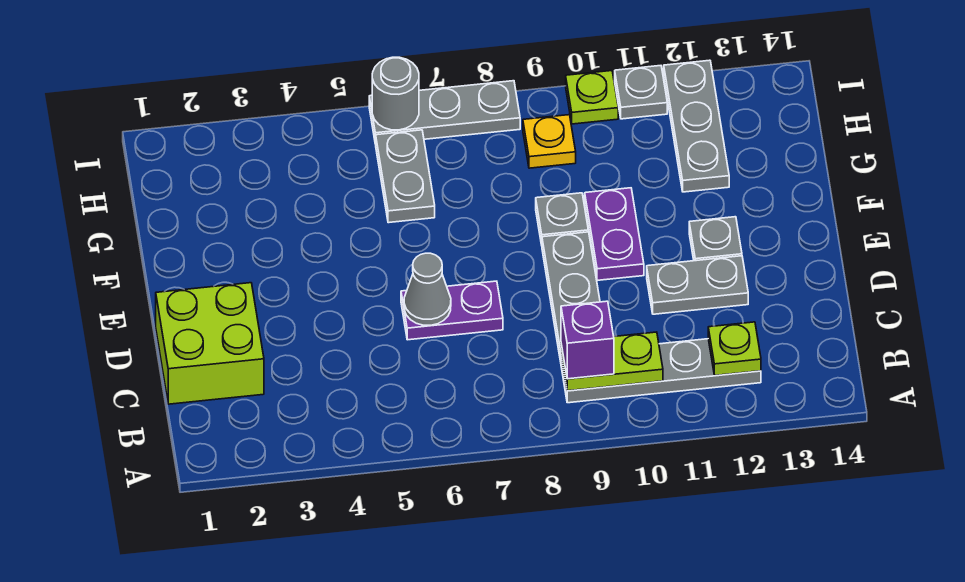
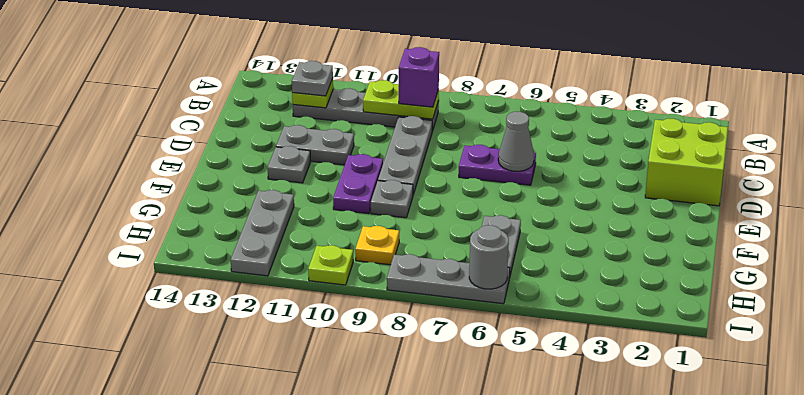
grey 1x1 plate [615,66,667,119] -> grey 1x1 plate moved to [292,61,333,96]

